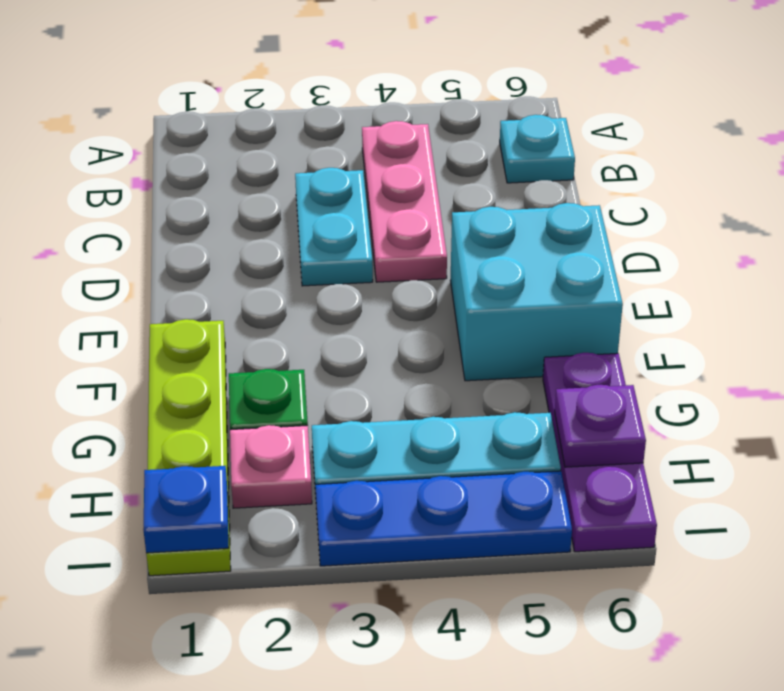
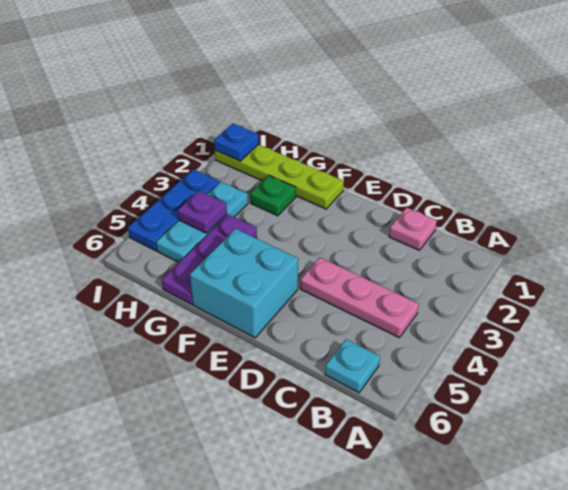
cyan 1x2 plate [295,168,373,286] -> none
purple 1x3 plate [543,353,657,552] -> purple 1x3 plate turned to [162,215,257,304]
pink 1x1 plate [230,425,312,508] -> pink 1x1 plate moved to [389,207,437,250]
purple 1x1 plate [555,385,646,467] -> purple 1x1 plate moved to [178,191,227,233]

